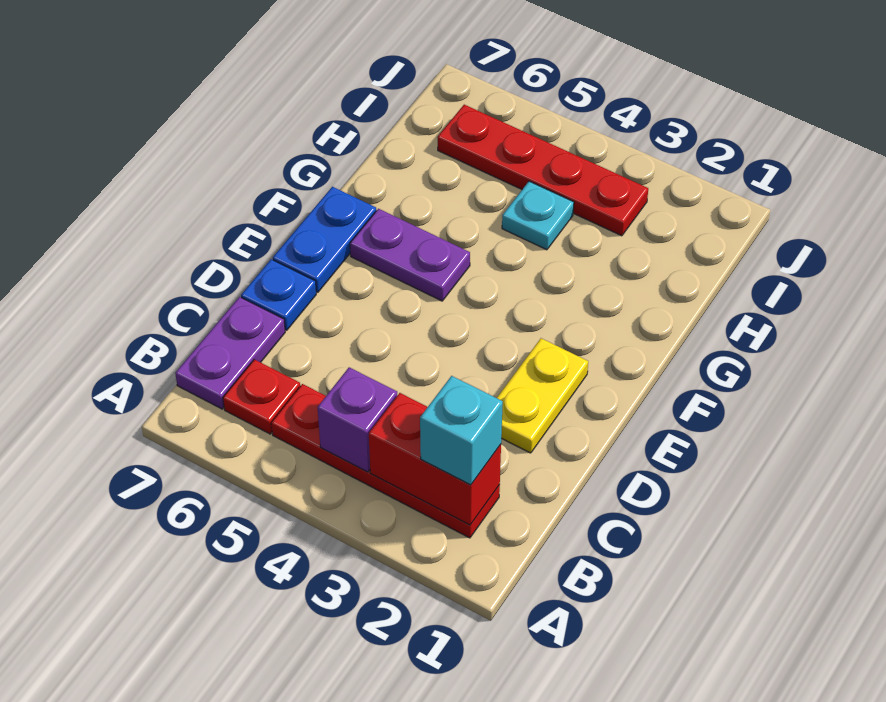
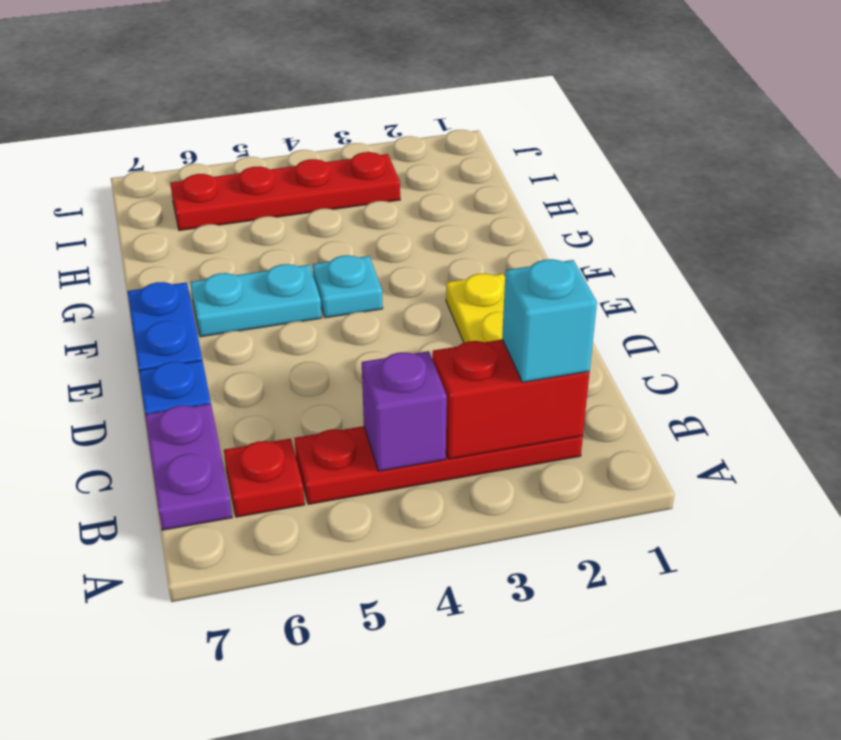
purple 1x2 plate [350,209,470,301] -> cyan 1x2 plate [190,264,322,337]
cyan 1x1 plate [502,181,574,250] -> cyan 1x1 plate moved to [313,255,383,318]

